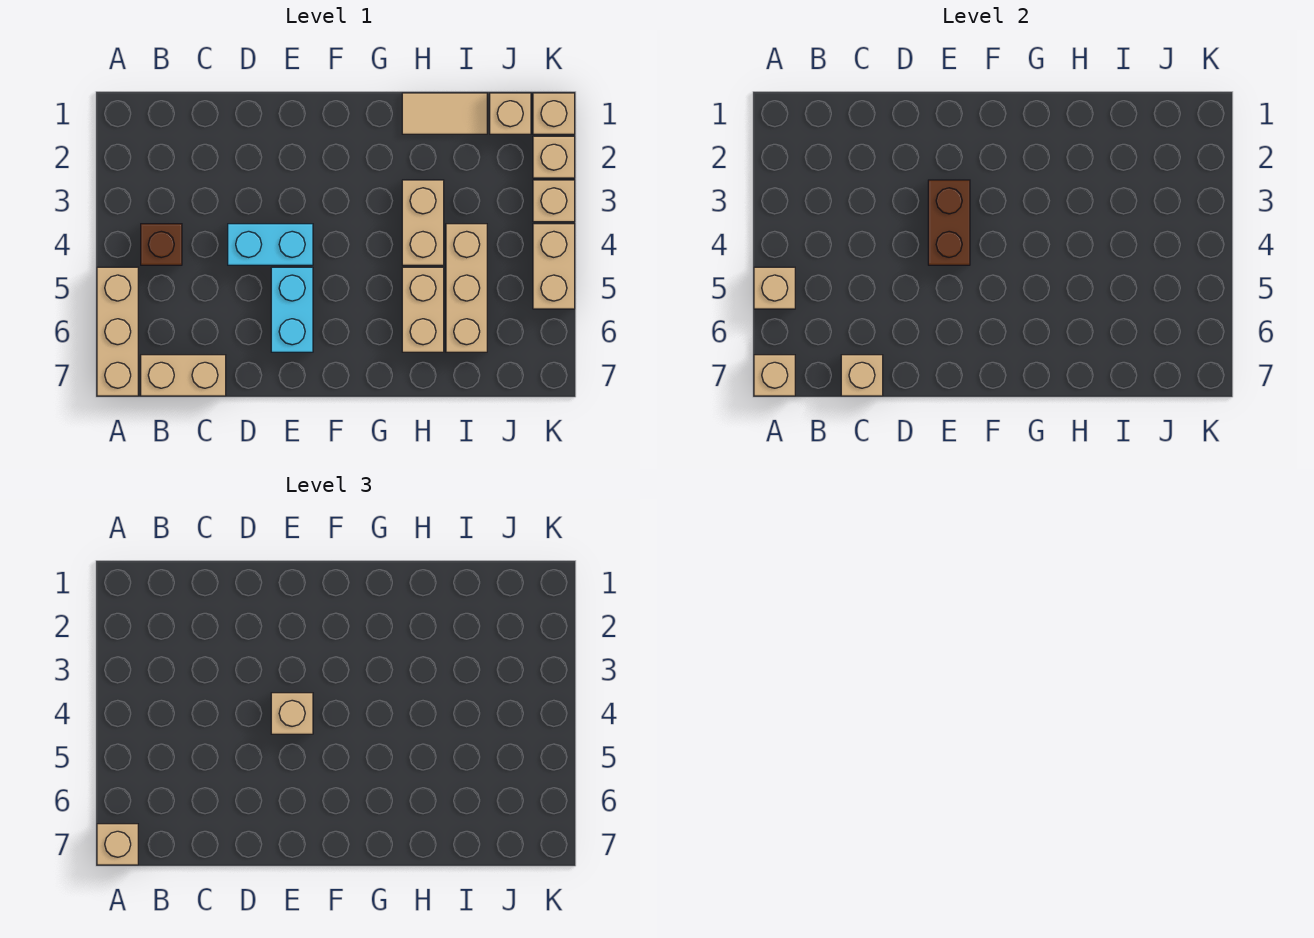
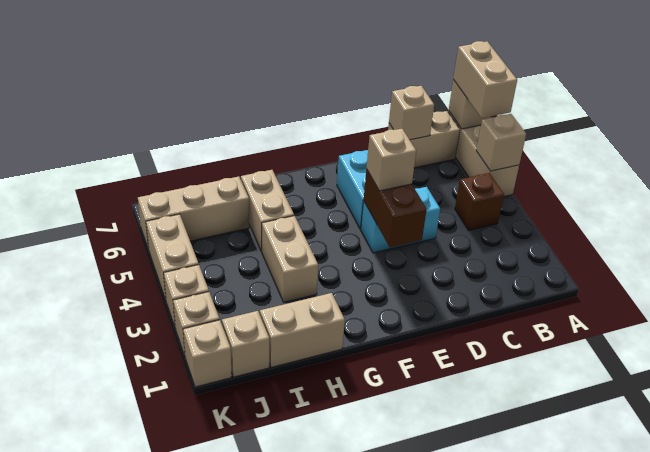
tan 1x1 brick [97,824,138,865] -> tan 1x2 brick [453,41,517,118]
tan 1x2 tile [402,93,487,134] -> tan 1x2 brick [260,293,345,367]
tan 1x3 brick [446,224,487,352] -> tan 1x3 brick turned to [138,177,249,250]

